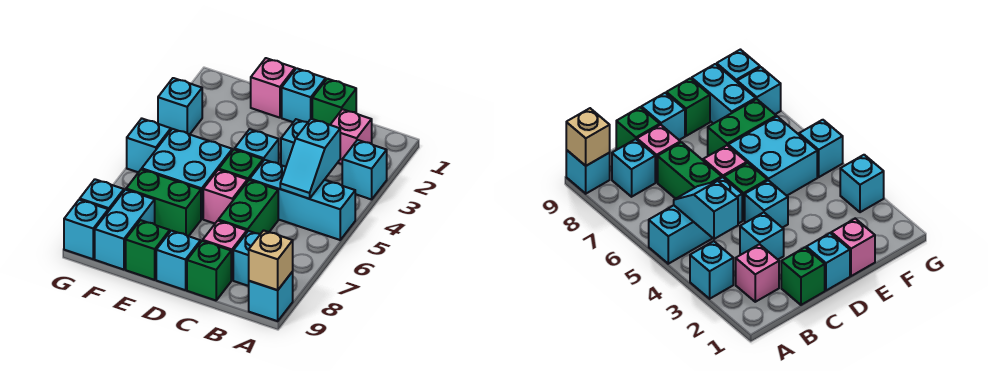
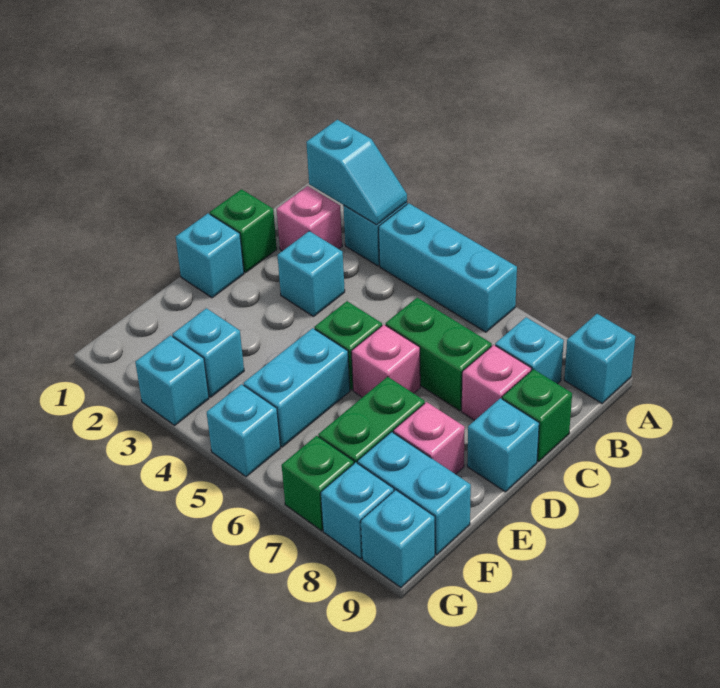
cyan 1x3 brick [250,160,355,240] -> cyan 1x3 brick turned to [379,203,517,332]
tan 1x1 brick [249,230,293,290] -> none
cyan 1x2 slope [280,119,340,199] -> cyan 1x2 slope moved to [306,120,407,225]
cyan 1x1 brick [235,129,279,164] -> cyan 1x1 brick moved to [172,308,244,397]
pink 1x1 brick [251,58,295,118] -> pink 1x1 brick moved to [393,402,465,474]
cyan 2x2 brick [142,129,232,219] -> cyan 1x2 brick [243,328,350,447]
green 1x1 brick [126,220,170,280] -> green 1x1 brick moved to [282,436,354,531]

